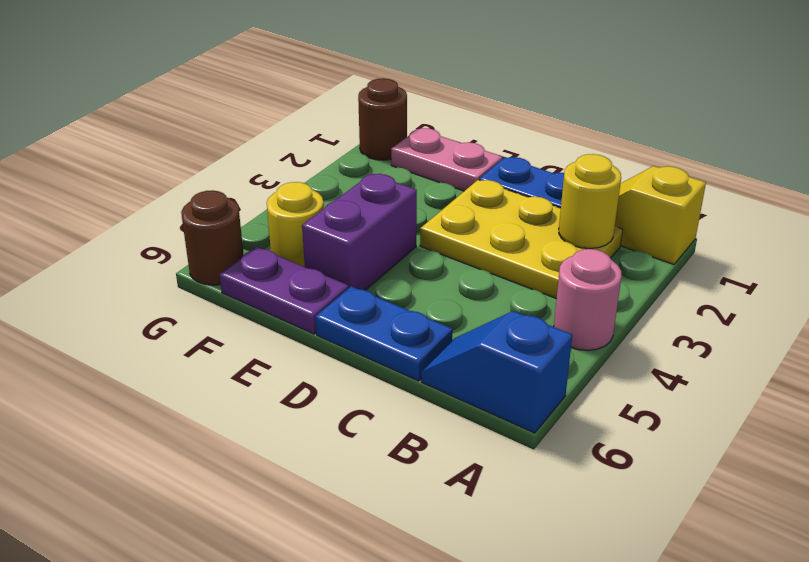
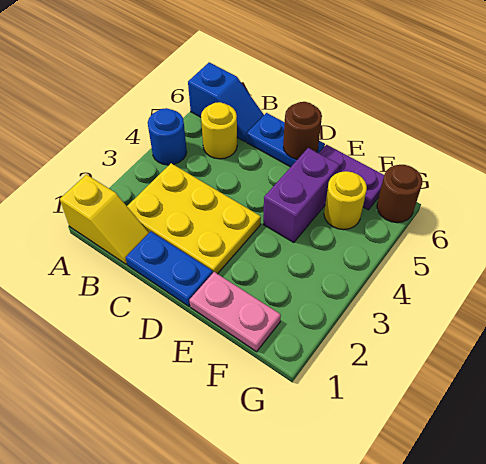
pink 1x1 round brick [554,249,622,350] -> blue 1x1 round brick [148,108,187,165]
yellow 1x1 round brick [559,154,621,249] -> yellow 1x1 round brick moved to [201,102,237,159]
brown 1x1 round brick [358,78,407,160] -> brown 1x1 round brick moved to [283,102,322,159]

